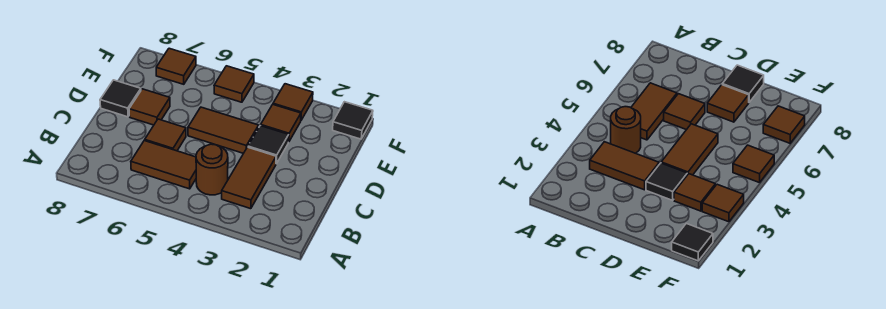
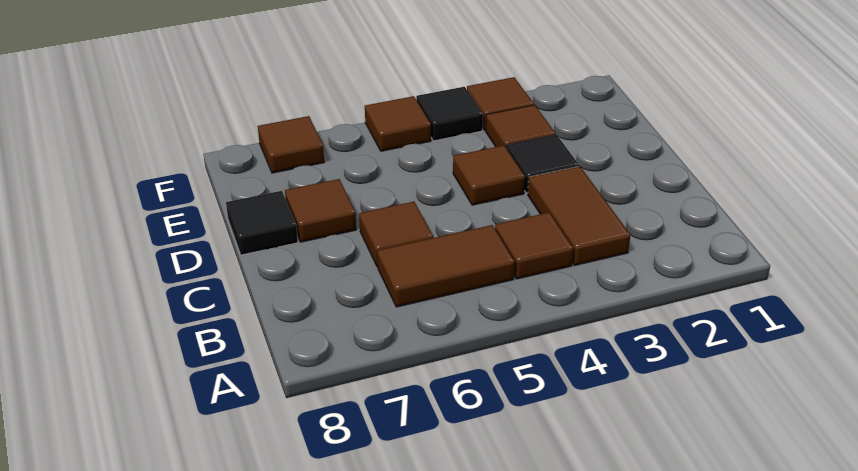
brown 1x1 round brick [196,144,228,195] -> brown 1x1 tile [495,212,573,279]
brown 1x2 tile [188,107,259,153] -> brown 1x1 tile [453,145,525,205]
black 1x1 tile [333,102,373,139] -> black 1x1 tile moved to [416,87,483,141]

